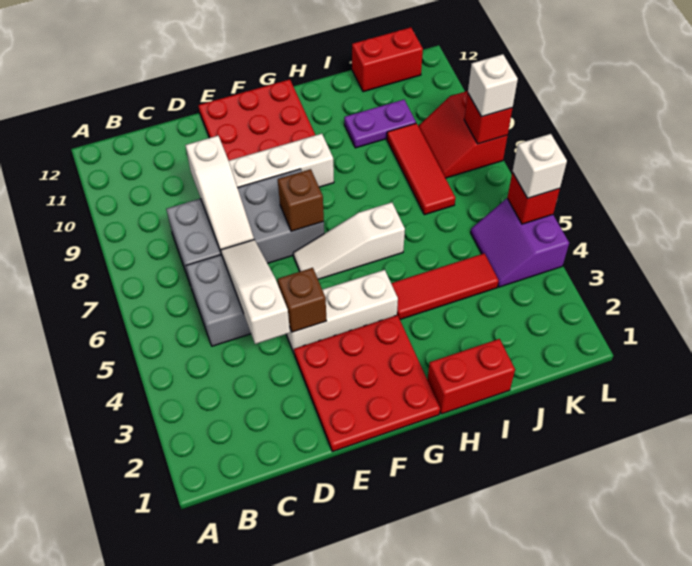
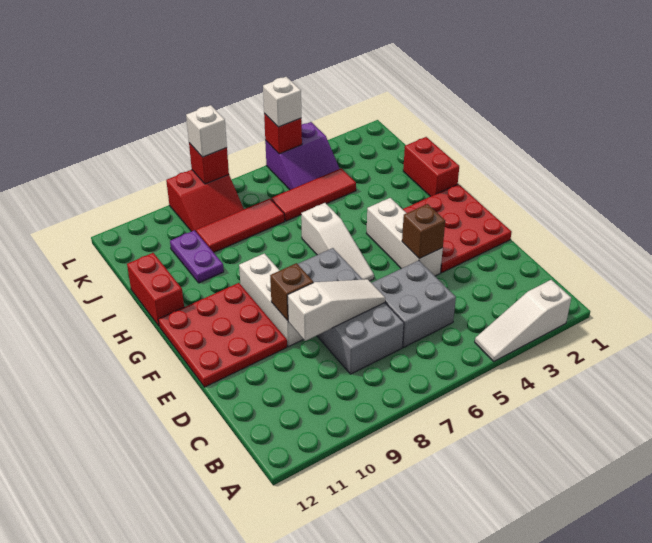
white 1x3 slope [221,240,290,344] -> white 1x3 slope moved to [475,280,571,361]
brown 1x1 brick [278,169,324,231] -> brown 1x1 brick moved to [270,263,313,321]
red 1x3 tile [391,253,499,319] -> red 1x3 tile turned to [271,168,356,221]
red 1x2 brick [352,27,423,92] -> red 1x2 brick moved to [127,253,184,326]

